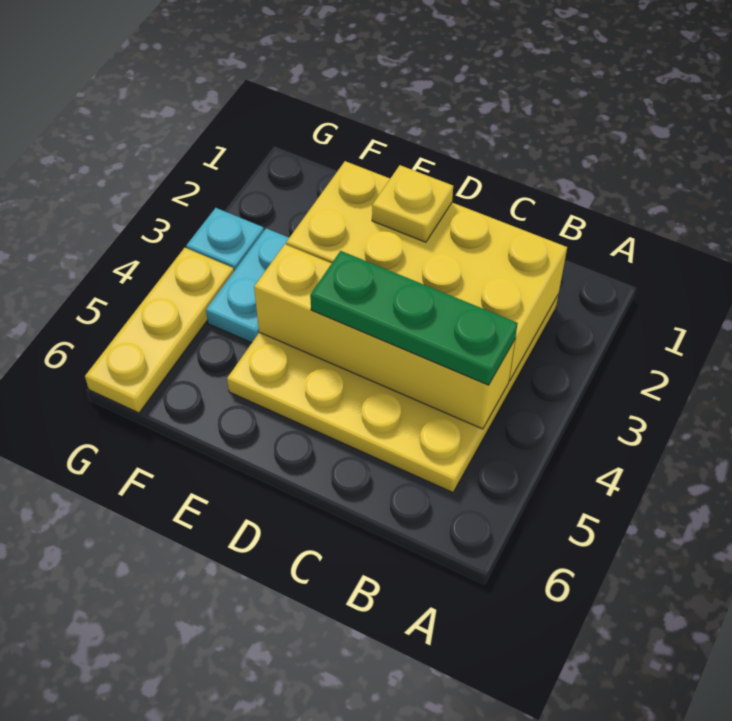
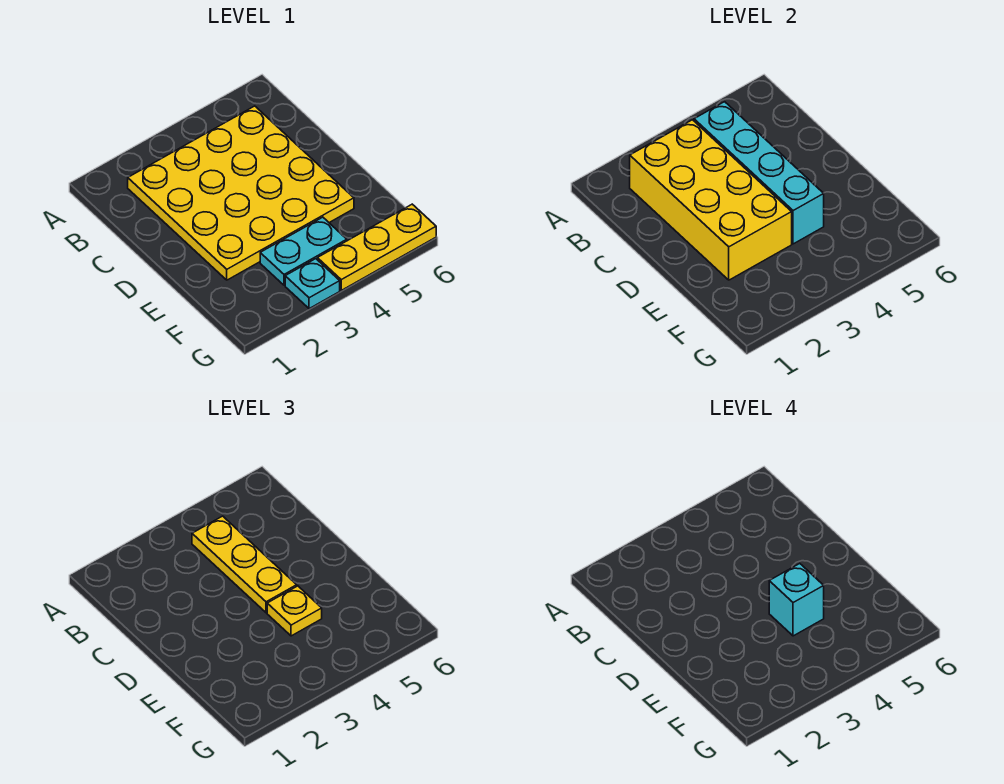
yellow 1x4 brick [254,244,515,429] -> cyan 1x4 brick [694,102,824,244]
green 1x3 plate [310,251,518,385] -> yellow 1x3 plate [192,516,297,613]
yellow 1x1 plate [372,165,453,242] -> yellow 1x1 plate moved to [267,586,322,636]
none -> cyan 1x1 brick [769,564,824,636]

